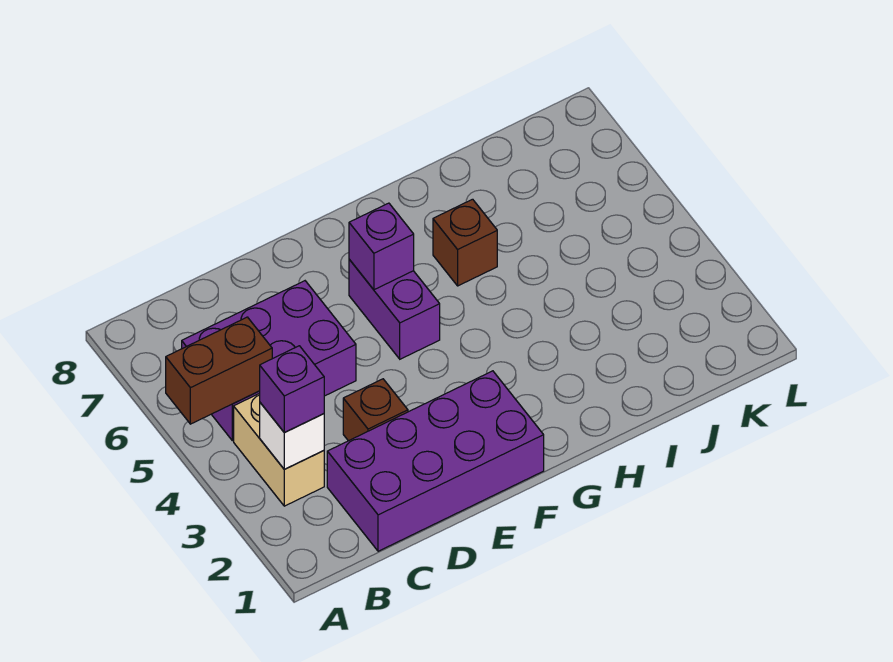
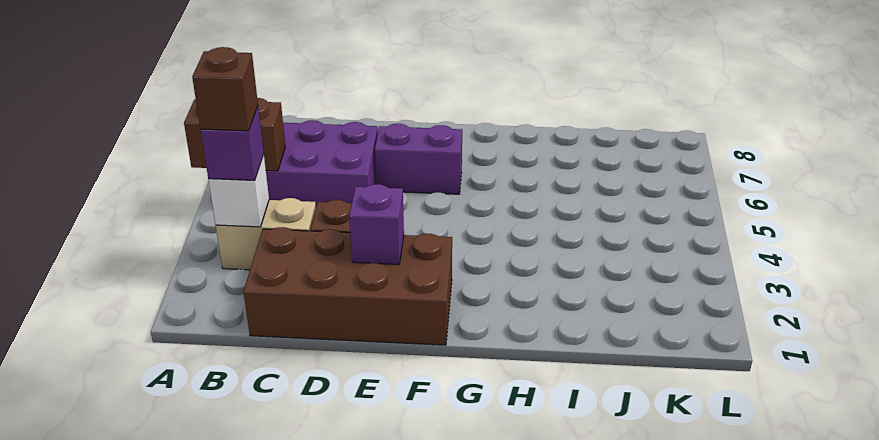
tan 1x2 brick [234,393,324,506] -> tan 1x2 brick turned to [216,198,316,270]
purple 2x4 brick [327,371,544,551] -> brown 2x4 brick [244,227,452,345]
purple 1x2 brick [349,259,440,359] -> purple 1x2 brick turned to [375,124,462,194]
purple 1x1 brick [349,203,414,290] -> purple 1x1 brick moved to [349,184,404,264]
brown 1x1 brick [433,199,497,286] -> brown 1x1 brick moved to [192,47,258,131]

